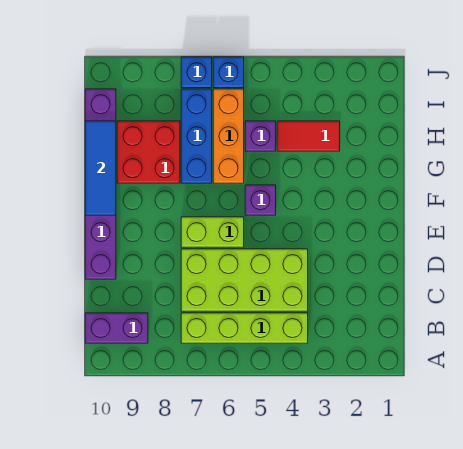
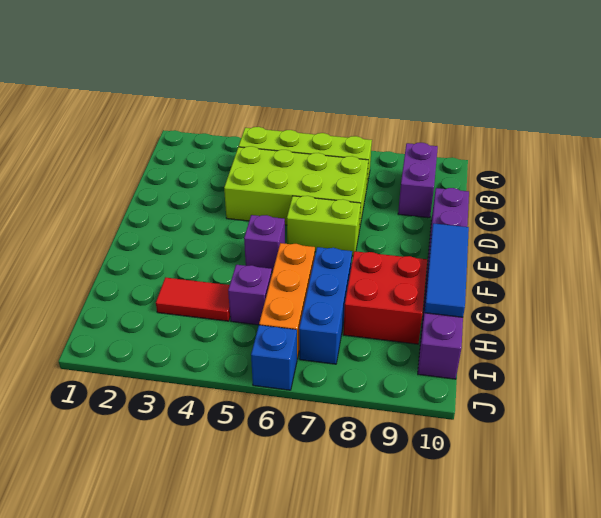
purple 1x2 brick [85,313,148,343] -> purple 1x2 brick turned to [398,143,438,218]
blue 1x1 brick [181,57,212,88] -> none

